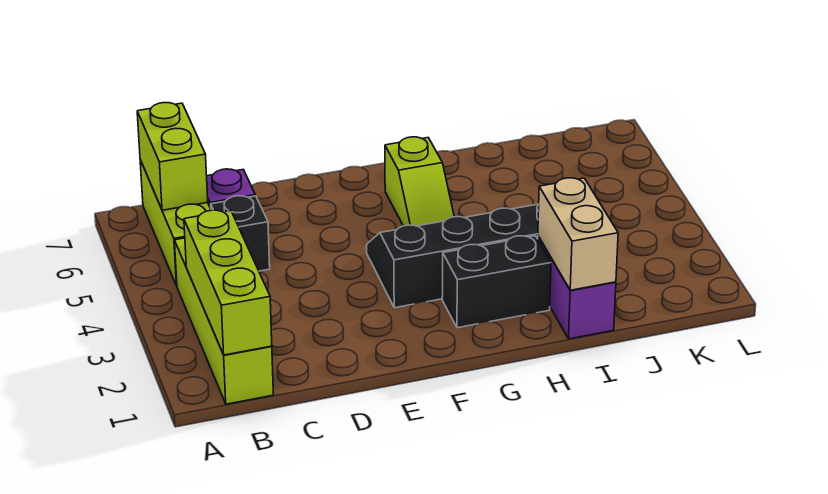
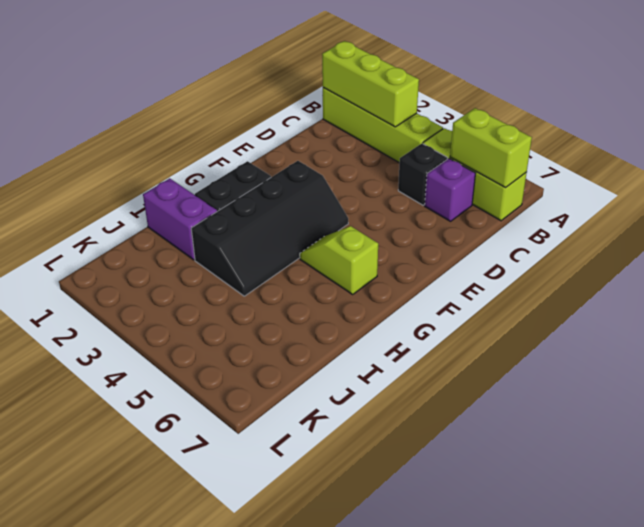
tan 1x2 brick [538,178,618,290] -> none

